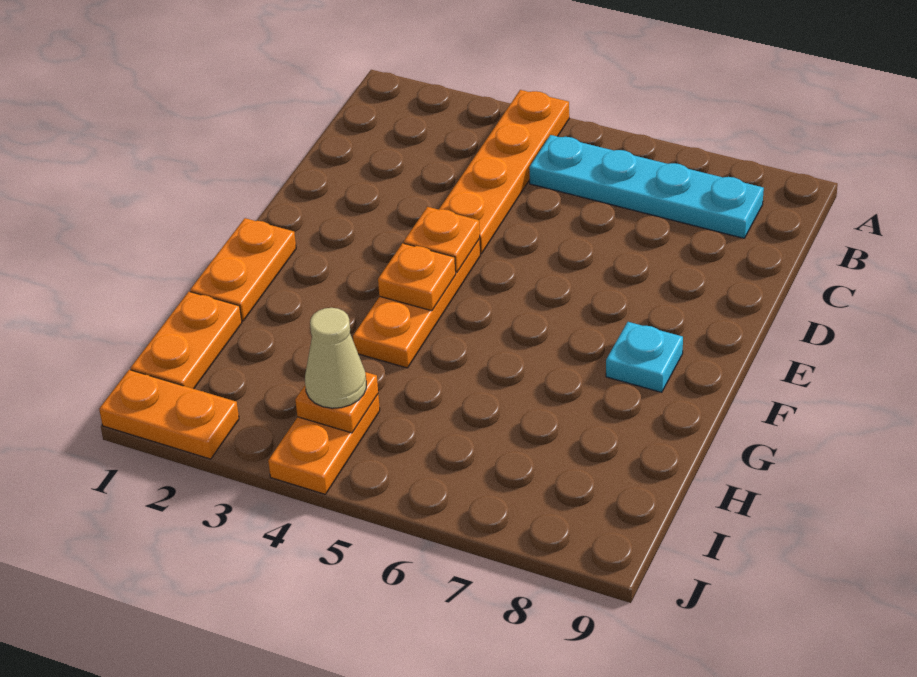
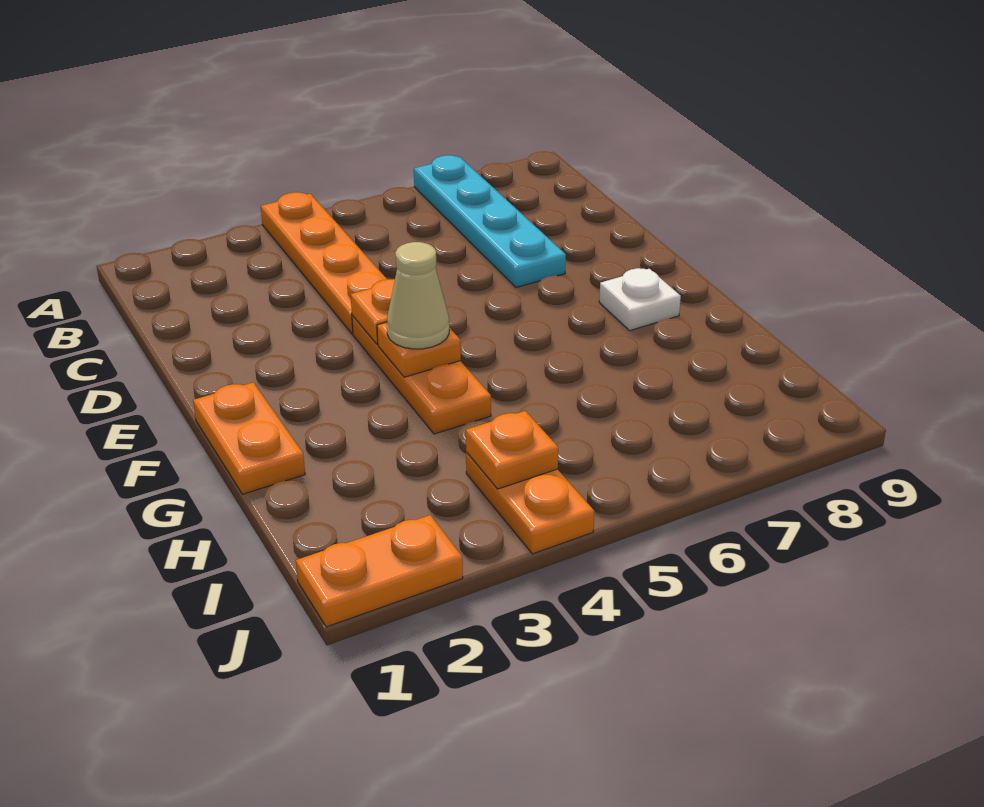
cyan 1x4 plate [529,135,764,238] -> cyan 1x4 plate turned to [414,155,566,288]
cyan 1x1 plate [606,322,683,392] -> white 1x1 plate [599,268,681,331]
orange 1x2 plate [131,292,242,389] -> none
tan 1x1 cone [305,308,366,408] -> tan 1x1 cone moved to [387,242,449,349]

